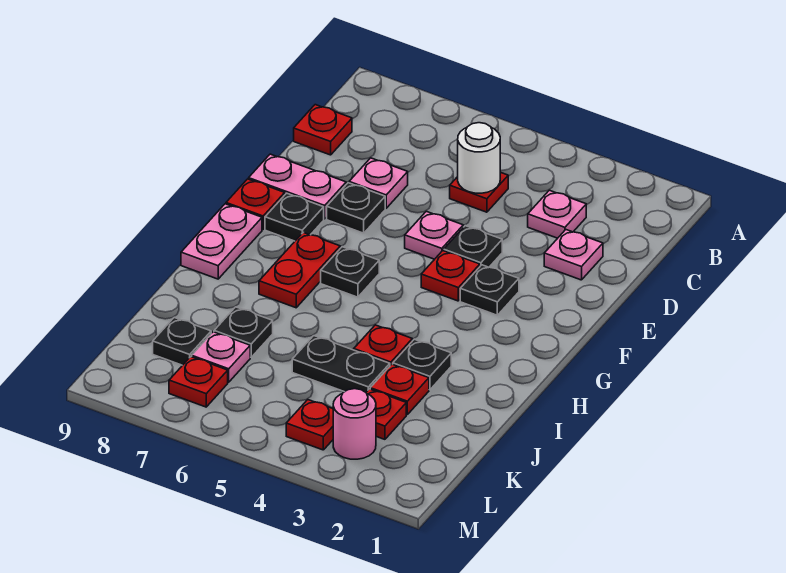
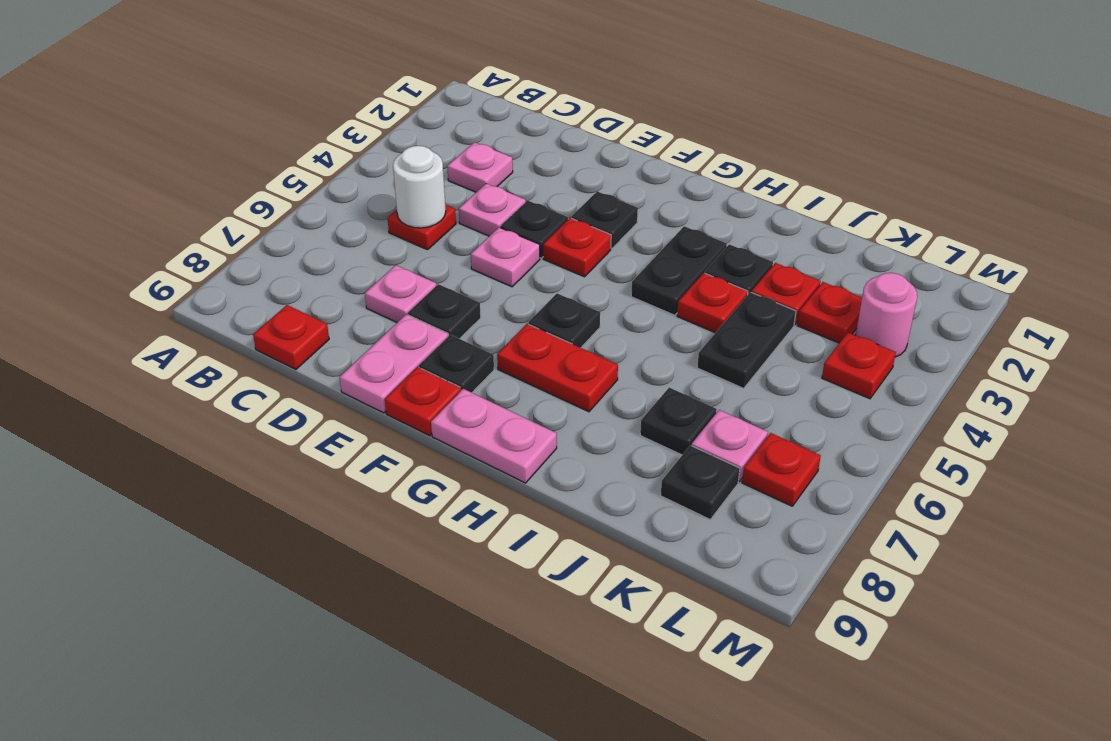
pink 1x1 plate [544,230,603,280] -> pink 1x1 plate moved to [459,183,526,236]
none -> black 1x2 plate [631,226,727,315]

